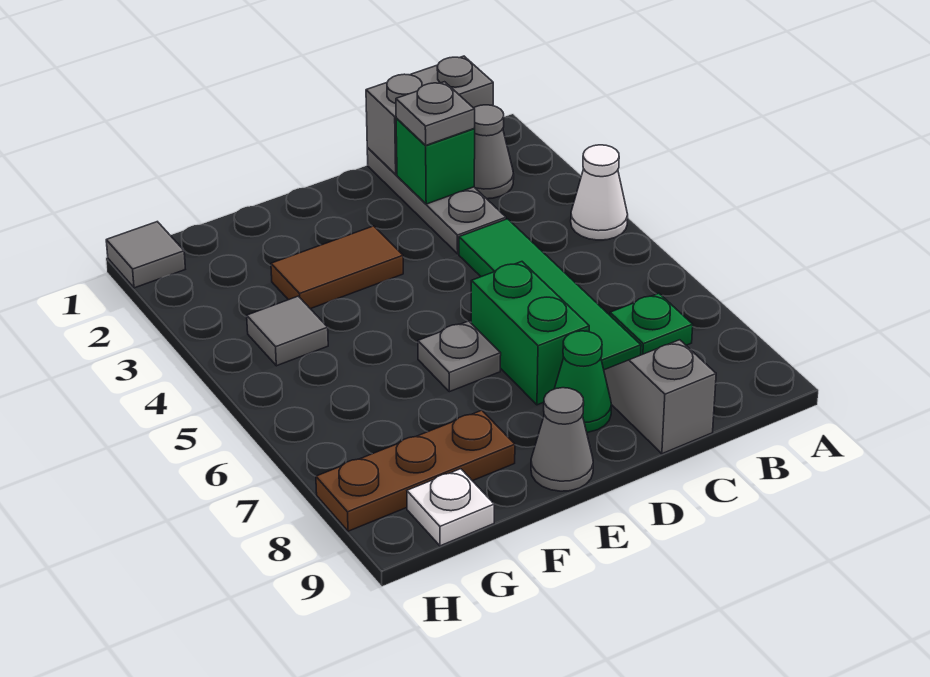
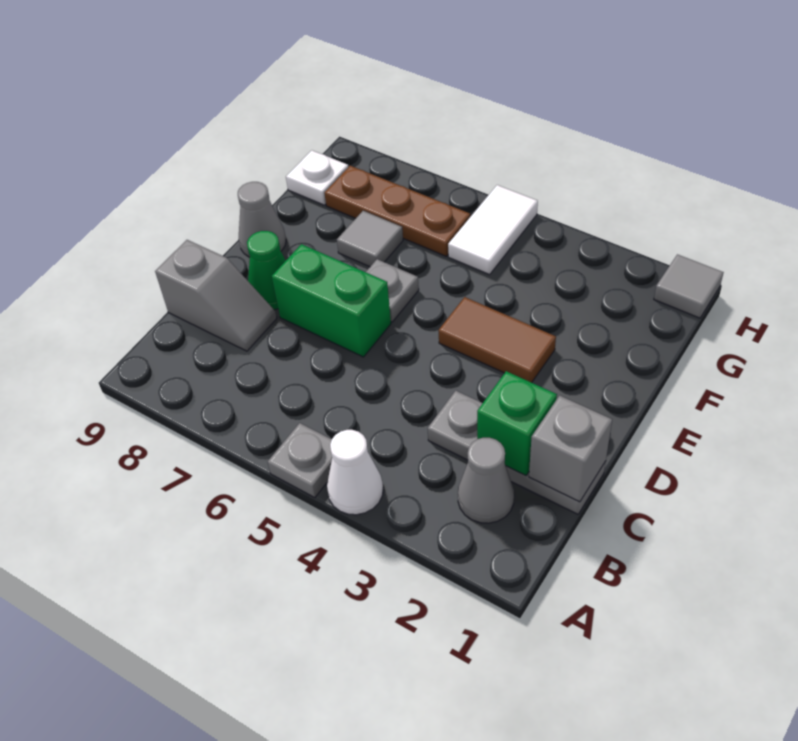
grey 1x2 brick [366,56,493,174] -> grey 1x1 brick [529,396,612,502]
green 1x1 plate [610,293,693,355] -> none
grey 1x1 plate [396,82,475,145] -> grey 1x1 plate moved to [268,423,332,498]
green 1x4 tile [459,219,641,370] -> none
brown 1x2 tile [271,226,403,309] -> brown 1x2 tile turned to [438,297,556,383]
brown 1x3 plate [316,410,515,531] -> brown 1x3 plate turned to [325,166,470,256]
grey 1x1 tile [247,296,328,366] -> grey 1x1 tile moved to [337,211,403,267]
none -> white 1x2 tile [448,185,538,275]

